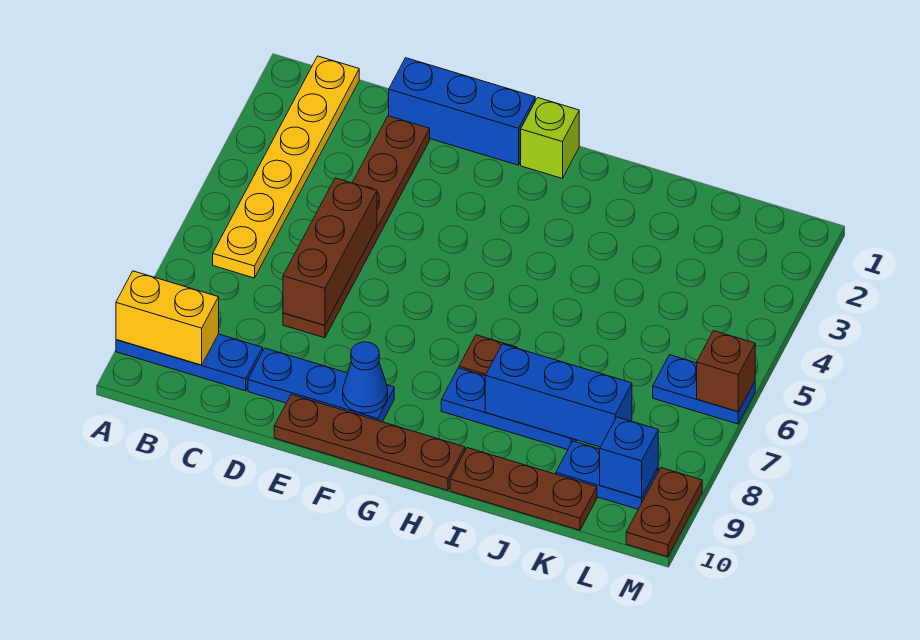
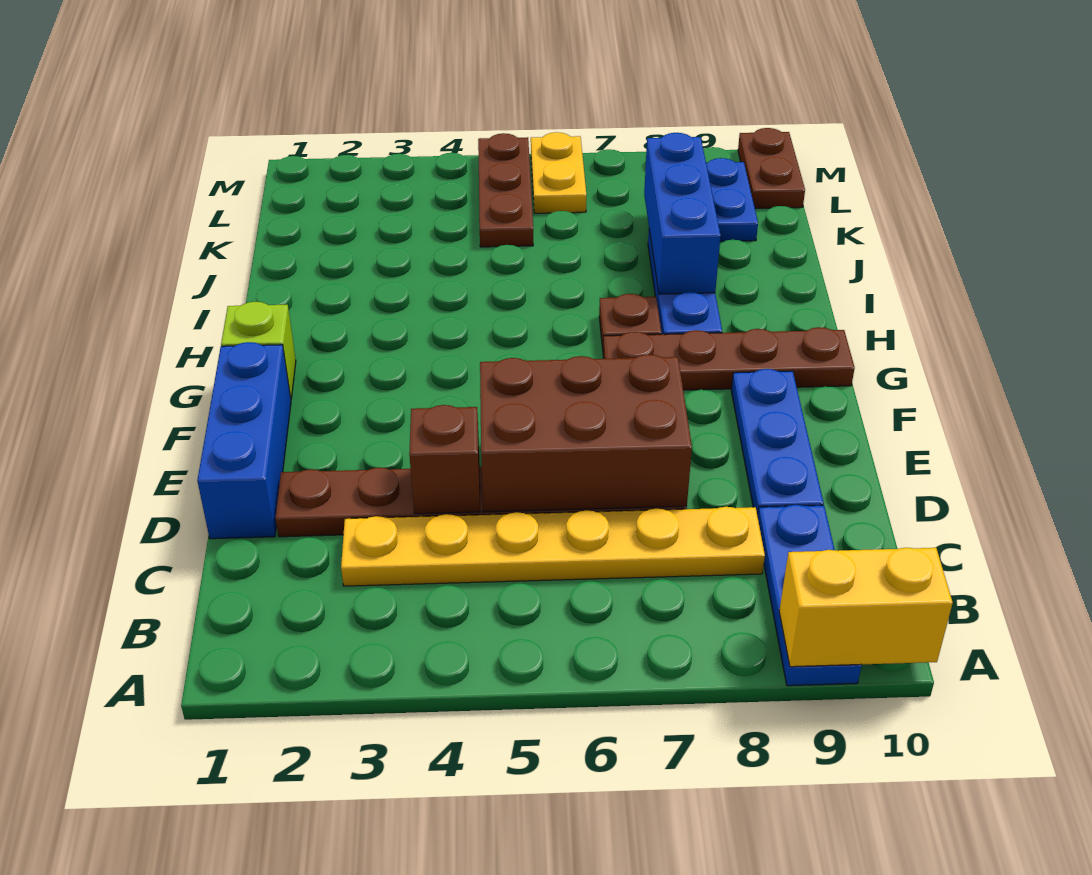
yellow 1x2 brick [116,271,219,365] -> yellow 1x2 brick turned to [779,548,953,667]
yellow 1x6 plate [213,56,359,278] -> yellow 1x6 plate moved to [341,507,765,586]
brown 1x3 brick [283,178,377,325] -> brown 2x3 brick [480,354,692,512]
brown 1x4 plate [274,395,465,490] -> brown 1x4 plate turned to [603,327,855,390]
blue 1x1 cone [343,342,388,413] -> none
brown 1x3 plate [450,448,597,530] -> brown 1x3 plate moved to [478,133,533,247]
blue 1x2 plate [653,355,755,424] -> yellow 1x2 plate [531,132,586,213]
blue 1x1 brick [600,417,658,498] -> none
brown 1x1 brick [697,331,755,411] -> brown 1x1 brick moved to [409,405,480,514]
brown 1x2 plate [626,468,702,557] -> brown 1x2 plate turned to [738,128,805,208]

